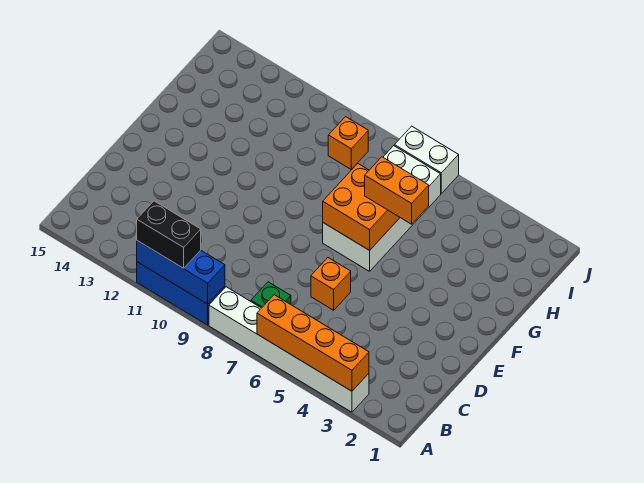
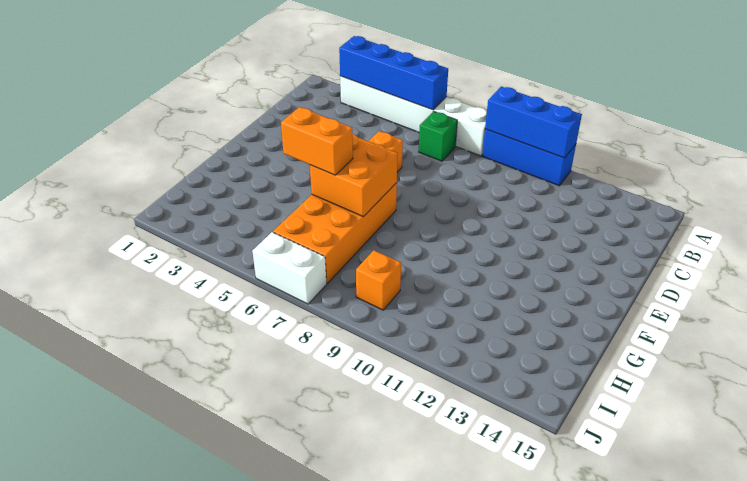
orange 1x4 brick [257,295,369,391] -> blue 1x4 brick [339,36,448,110]
black 1x2 brick [137,201,201,268] -> none
white 2x4 brick [323,146,441,271] -> orange 2x4 brick [273,183,397,283]

